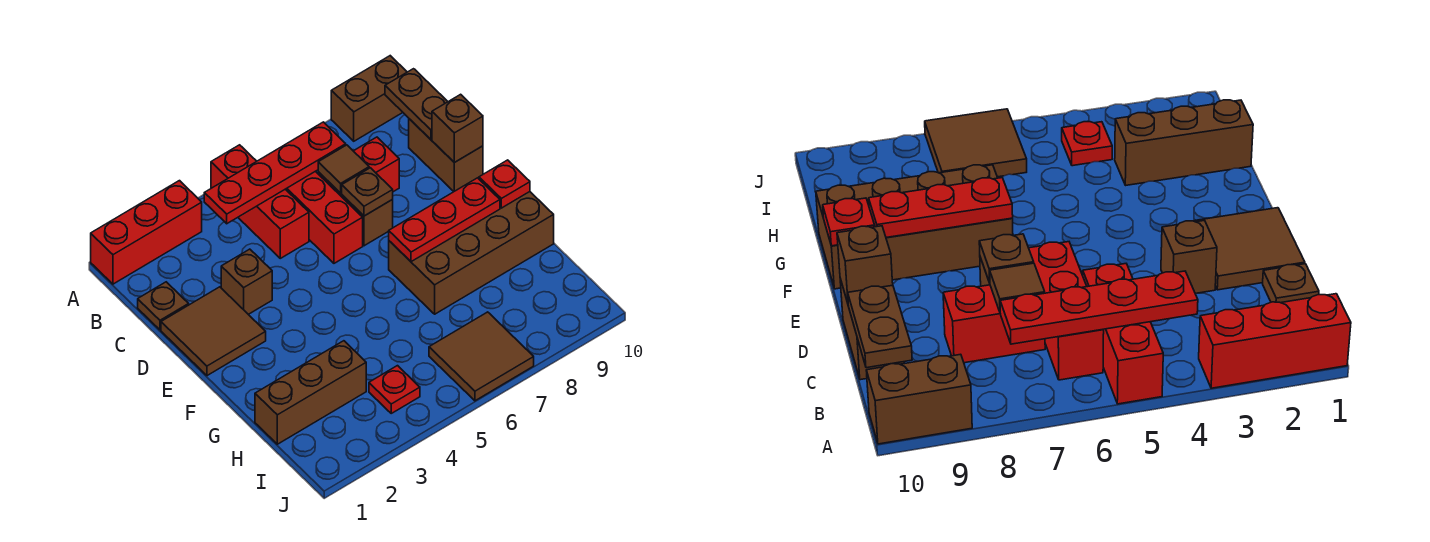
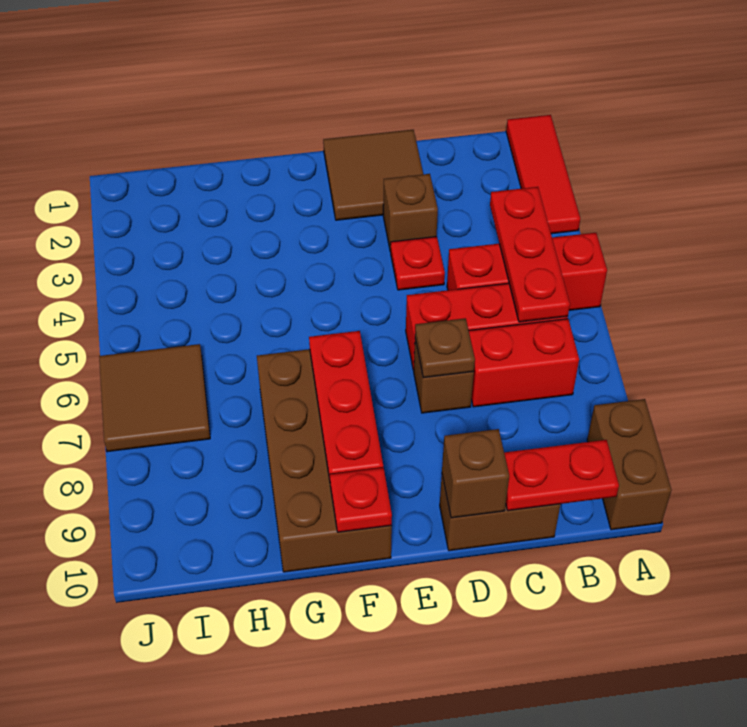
red 1x3 brick [91,181,202,284] -> red 1x3 tile [506,115,580,234]
red 1x4 plate [204,122,346,224] -> red 1x3 plate [490,187,570,322]
brown 1x2 plate [385,69,448,139] -> red 1x2 plate [504,440,619,511]
brown 1x1 plate [138,282,189,330] -> none
red 1x2 brick [318,137,399,197] -> red 1x2 brick turned to [469,319,579,407]
brown 1x1 tile [318,145,369,193] -> none
brown 1x3 brick [255,341,366,444] -> none
red 1x1 plate [369,366,420,413] -> red 1x1 plate moved to [391,237,445,290]

